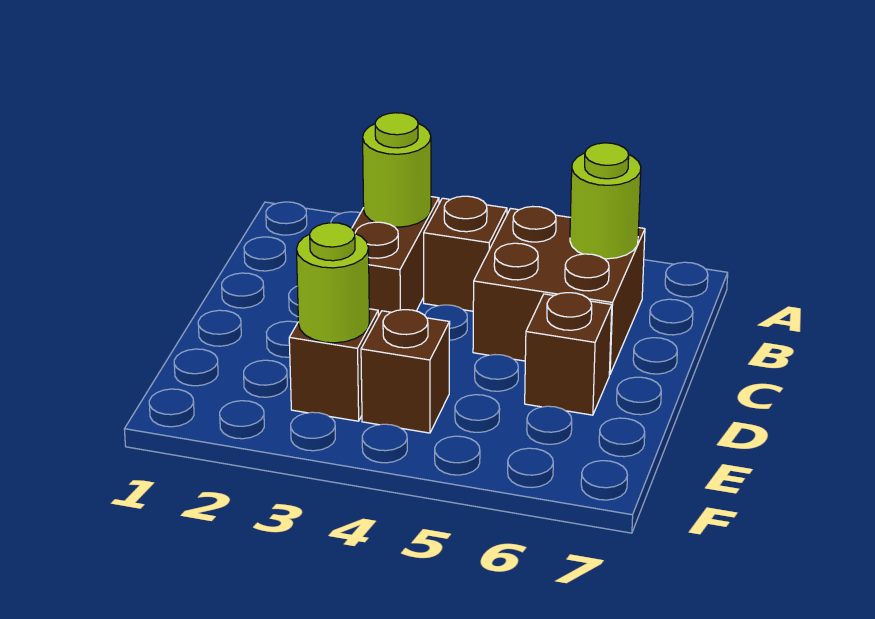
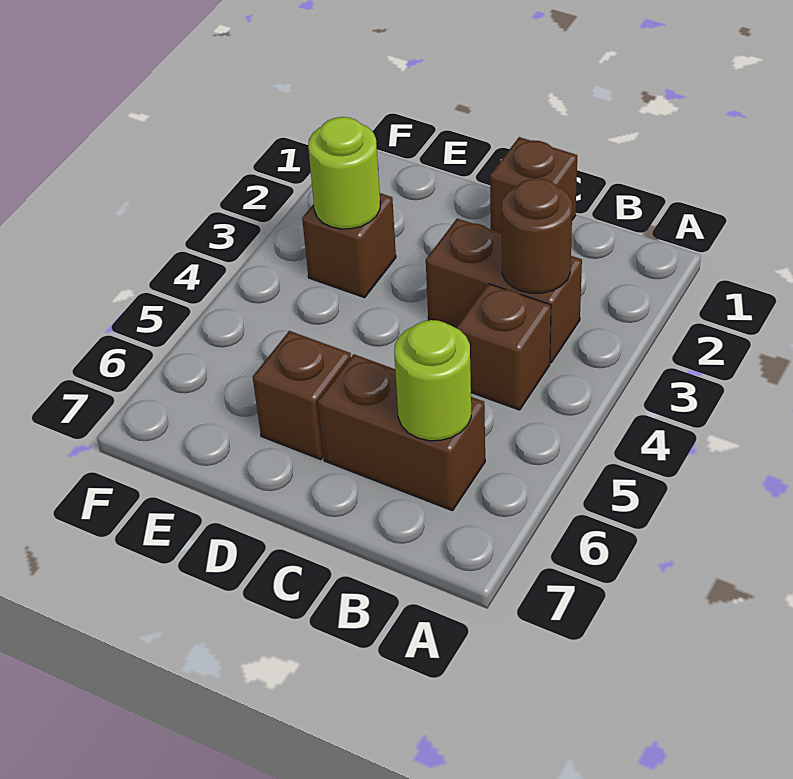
lime 1x1 round brick [363,113,431,227] -> brown 1x1 round brick [502,178,572,293]
brown 2x2 brick [473,206,645,375] -> brown 1x2 brick [318,354,485,511]
brown 1x1 brick [361,310,450,433] -> brown 1x1 brick moved to [490,137,577,233]

